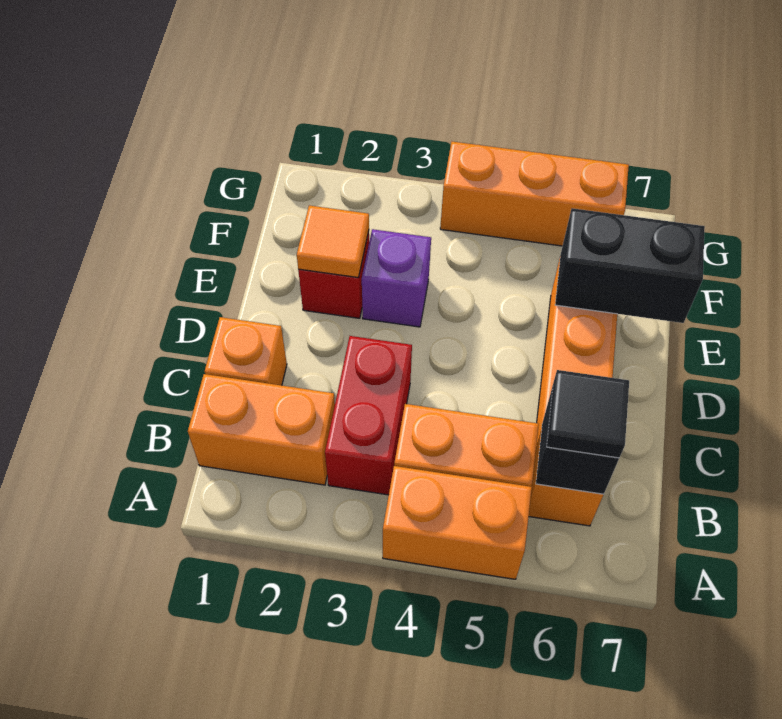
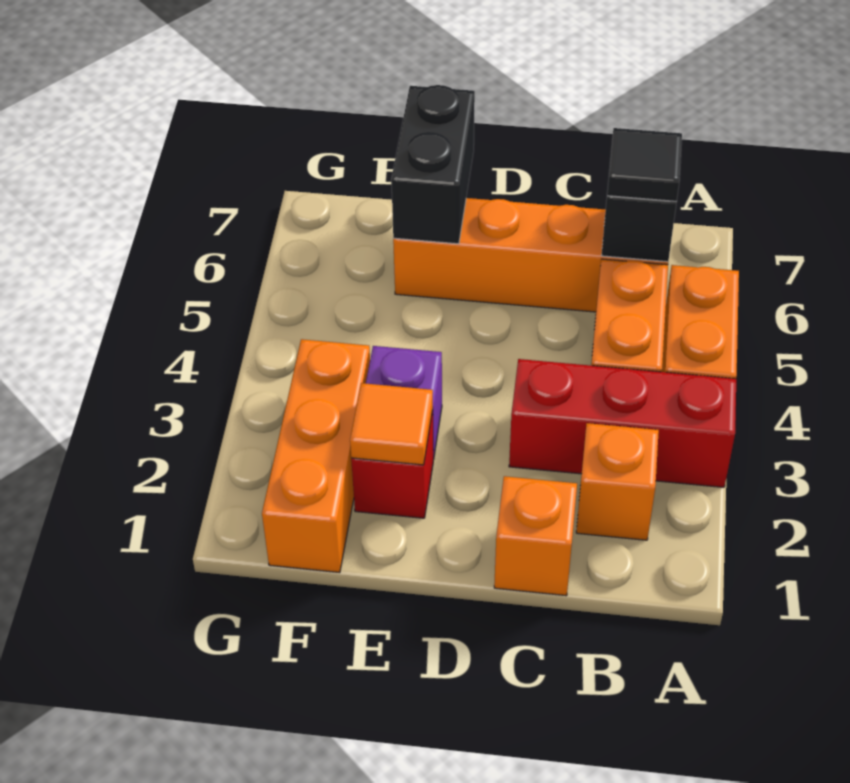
orange 1x2 brick [188,374,335,485] -> orange 1x1 brick [576,423,659,540]
red 1x2 brick [325,336,412,495] -> red 1x3 brick [509,359,736,487]
orange 1x3 brick [440,142,629,246] -> orange 1x3 brick moved to [262,339,370,573]

